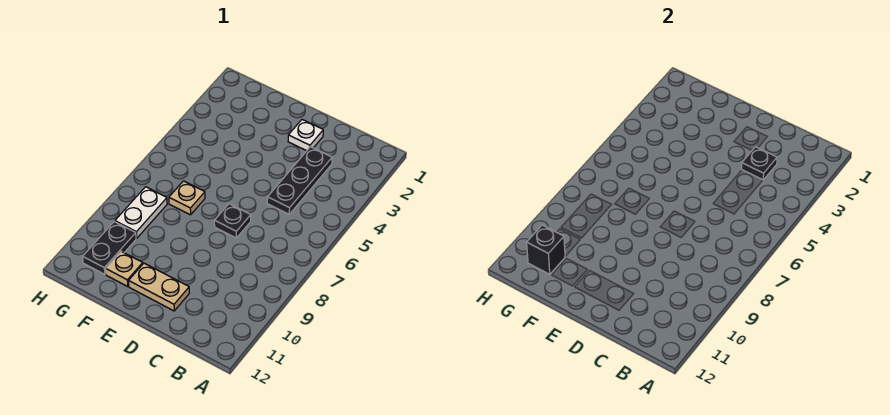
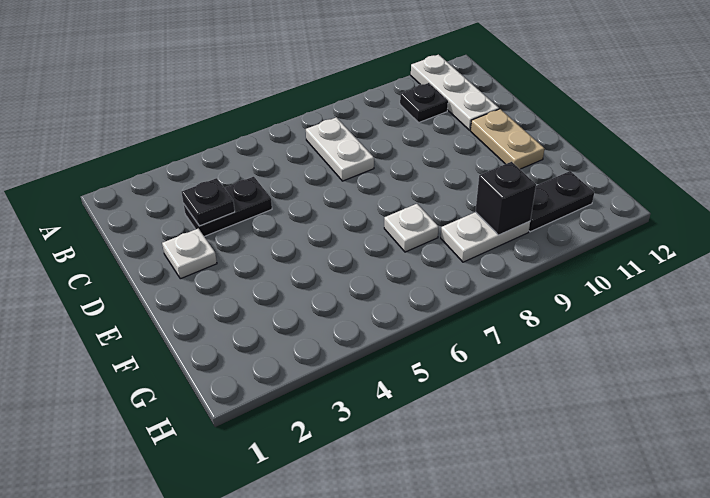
none -> white 1x3 plate [411,55,499,130]
none -> white 1x2 plate [306,117,374,181]
black 1x3 plate [267,147,332,214] -> black 1x2 plate [184,177,272,237]
black 1x1 plate [214,204,251,238] -> black 1x1 plate moved to [400,83,448,122]
tan 1x1 plate [169,181,205,215] -> white 1x1 plate [384,204,439,252]
tan 1x1 plate [106,251,143,286] -> none
black 1x1 brick [527,225,565,274] -> black 1x1 brick moved to [475,162,536,235]

